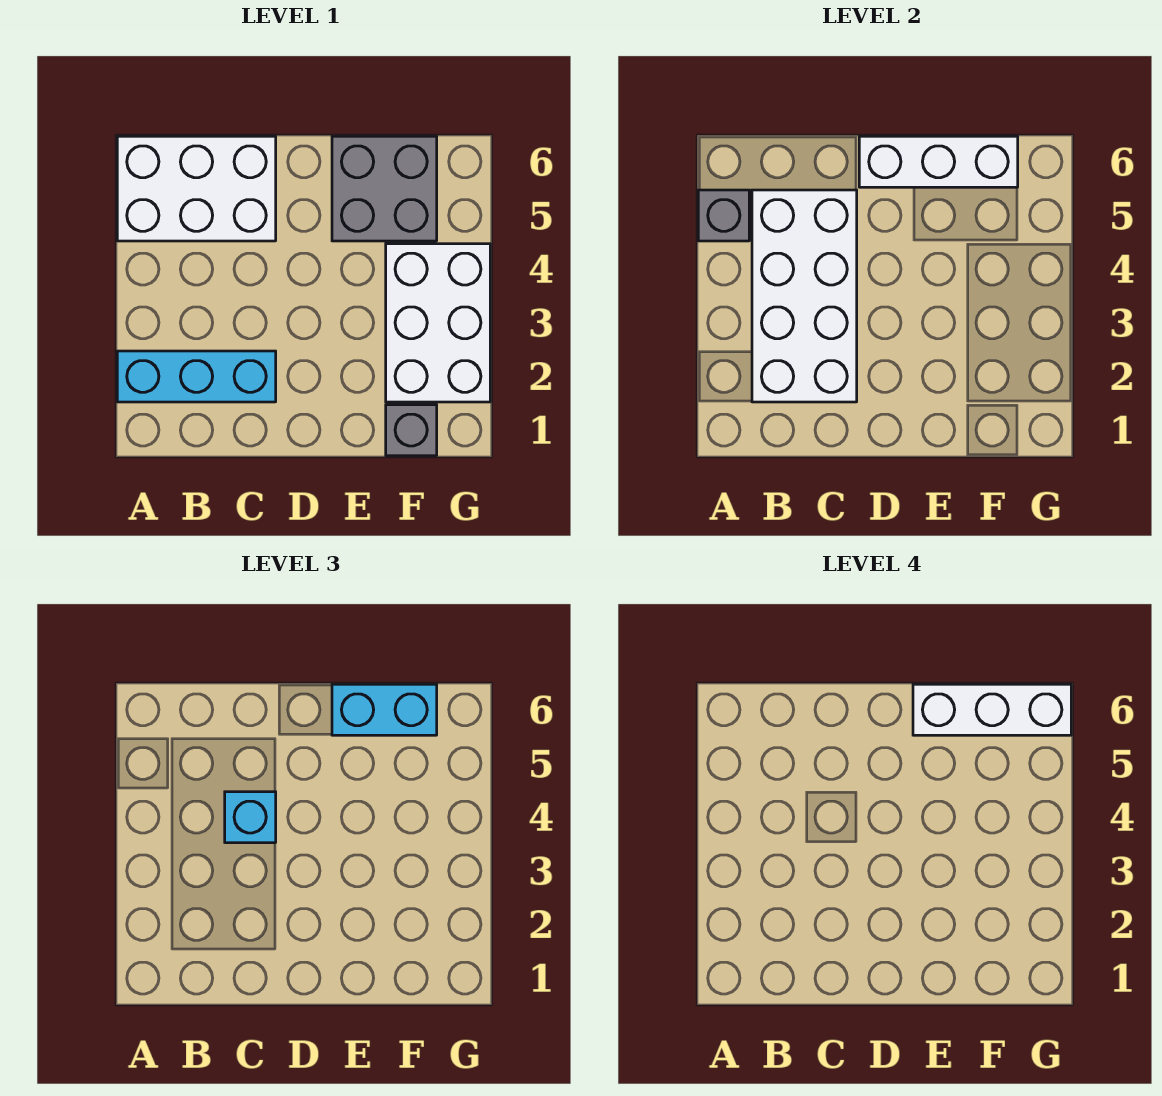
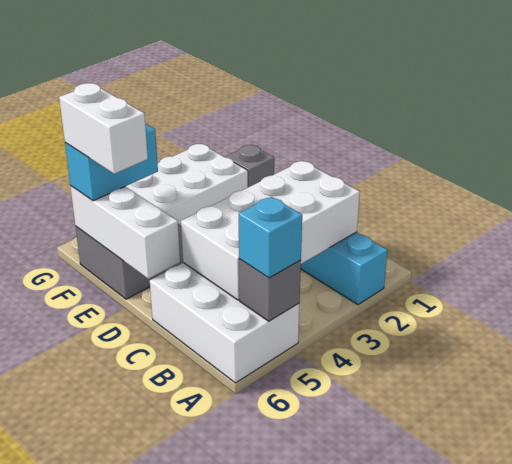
cyan 1x1 brick [225,792,276,843] -> cyan 1x1 brick moved to [239,197,302,278]
cyan 1x2 brick [332,684,437,735] -> cyan 1x2 brick turned to [65,124,158,201]
white 1x3 brick [913,684,1071,735] -> white 1x2 brick [59,83,148,174]

